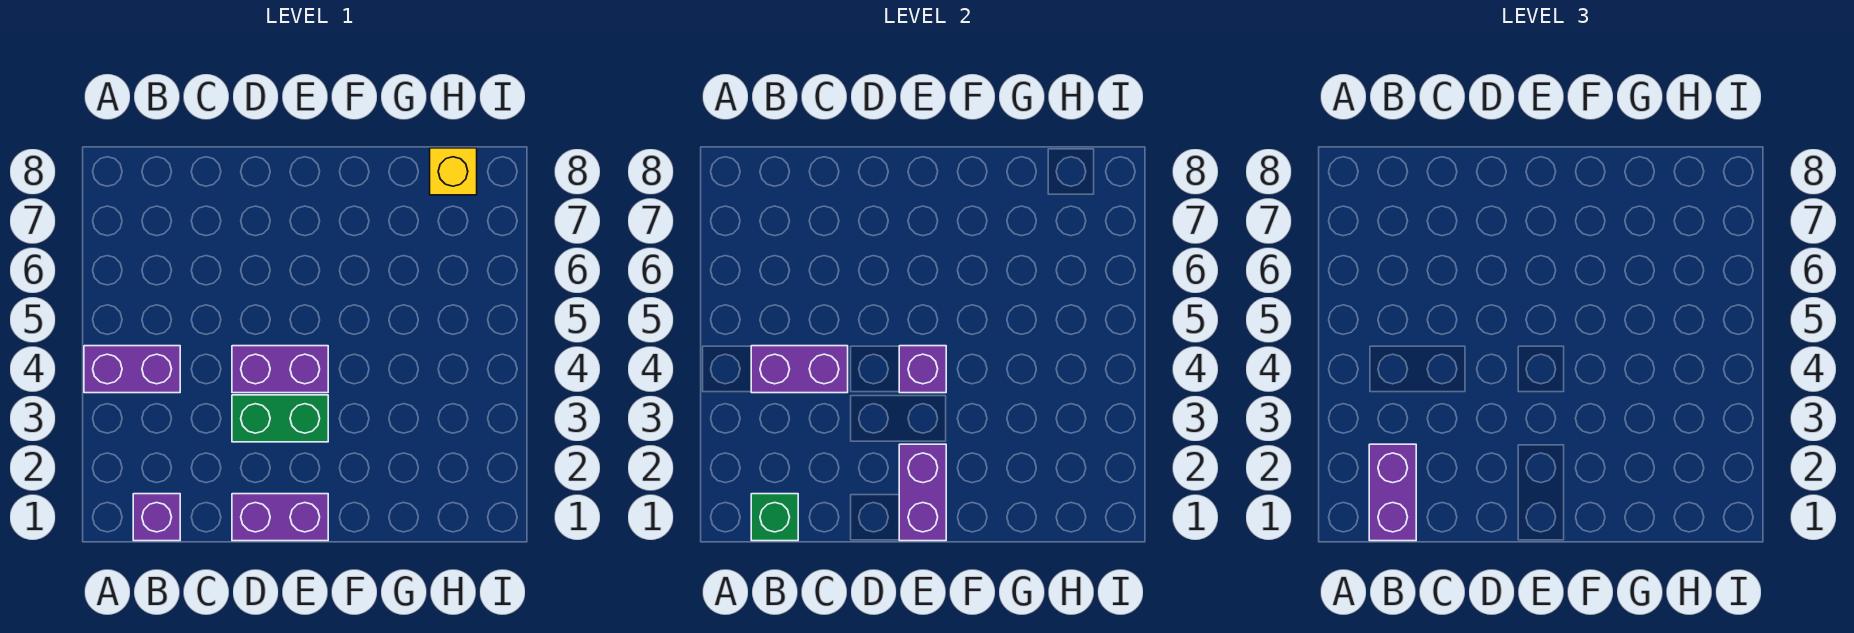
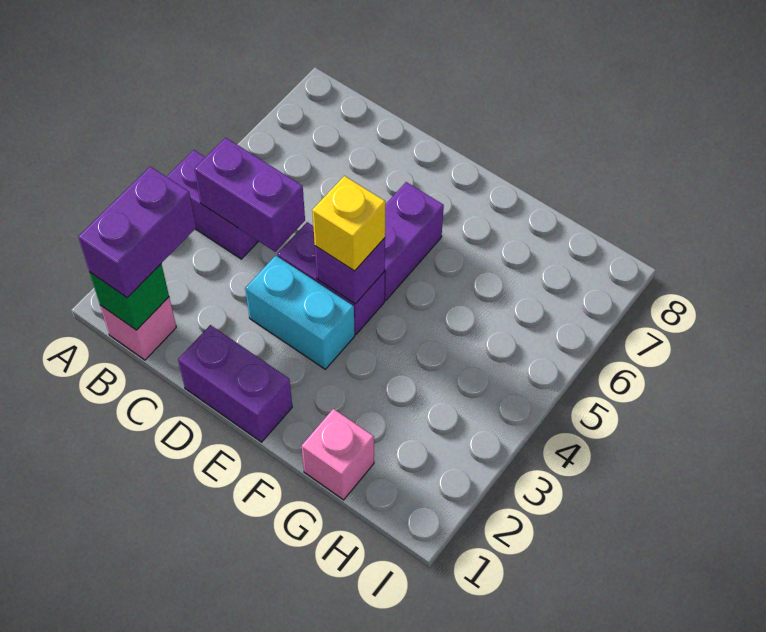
purple 1x1 brick [133,494,180,541] -> pink 1x1 brick [100,297,176,360]
green 1x2 brick [232,395,328,442] -> cyan 1x2 brick [245,256,355,369]
purple 1x2 brick [899,444,946,541] -> purple 1x2 brick moved to [384,182,444,301]
none -> pink 1x1 brick [302,409,374,500]
yellow 1x1 brick [430,148,477,195] -> yellow 1x1 brick moved to [312,176,386,271]

